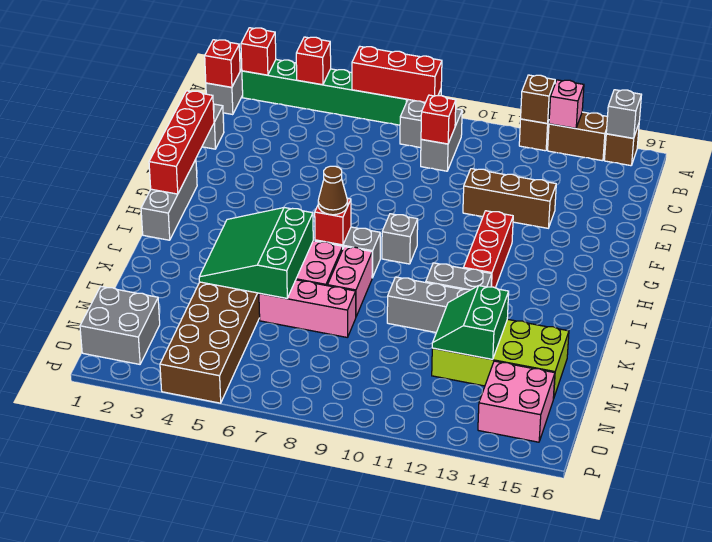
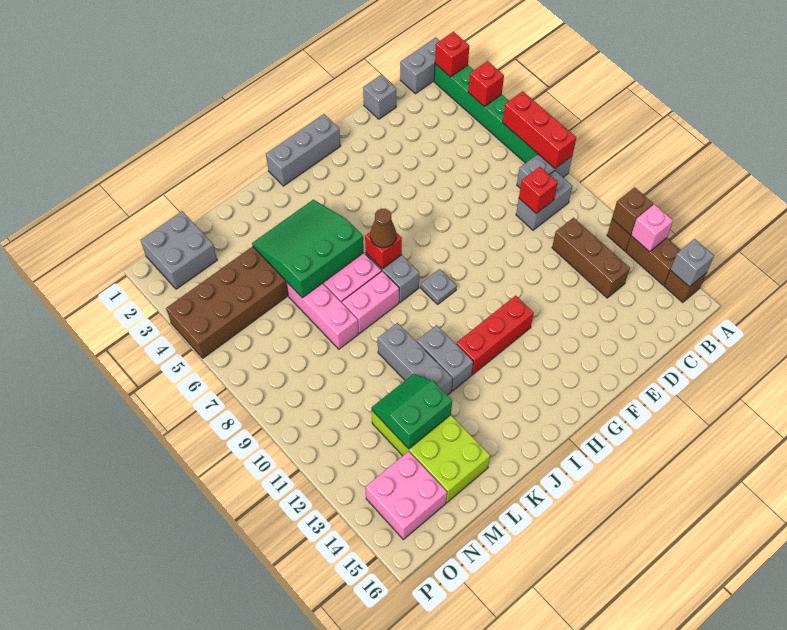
red 1x1 brick [205,40,240,87] -> none
red 1x4 brick [149,91,214,194] -> none
brown 1x3 brick [463,169,556,228] -> brown 1x3 brick moved to [552,218,630,298]
grey 1x1 brick [382,214,418,264] -> grey 1x1 plate [421,269,457,304]

